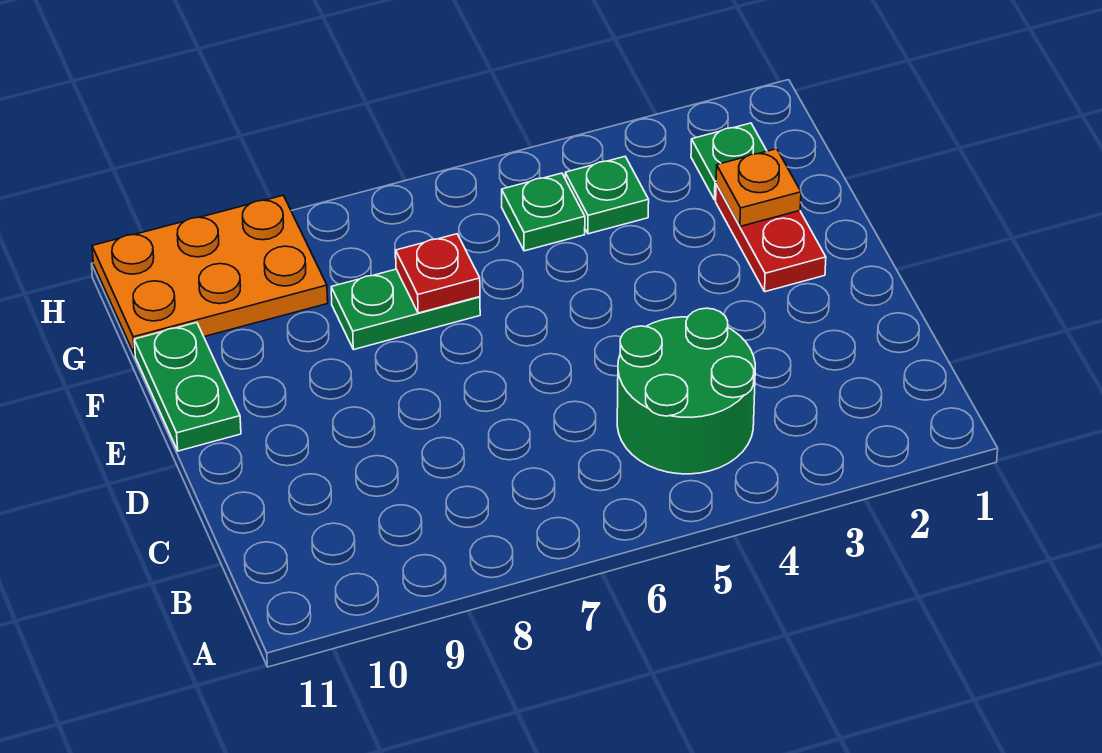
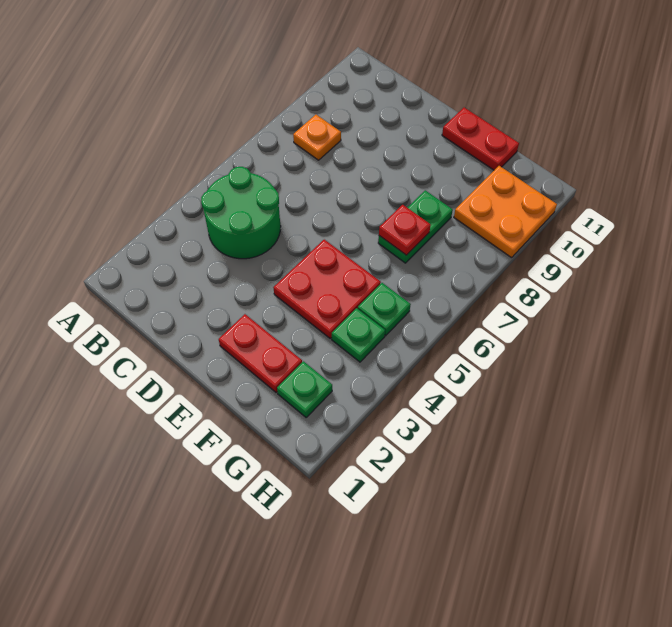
none -> red 2x2 plate [273,240,381,338]
green 1x2 plate [134,323,241,451] -> red 1x2 plate [442,108,519,170]
orange 1x1 plate [716,149,801,226] -> orange 1x1 plate moved to [293,115,341,160]
orange 2x3 plate [92,196,328,355] -> orange 2x2 plate [454,166,557,258]

